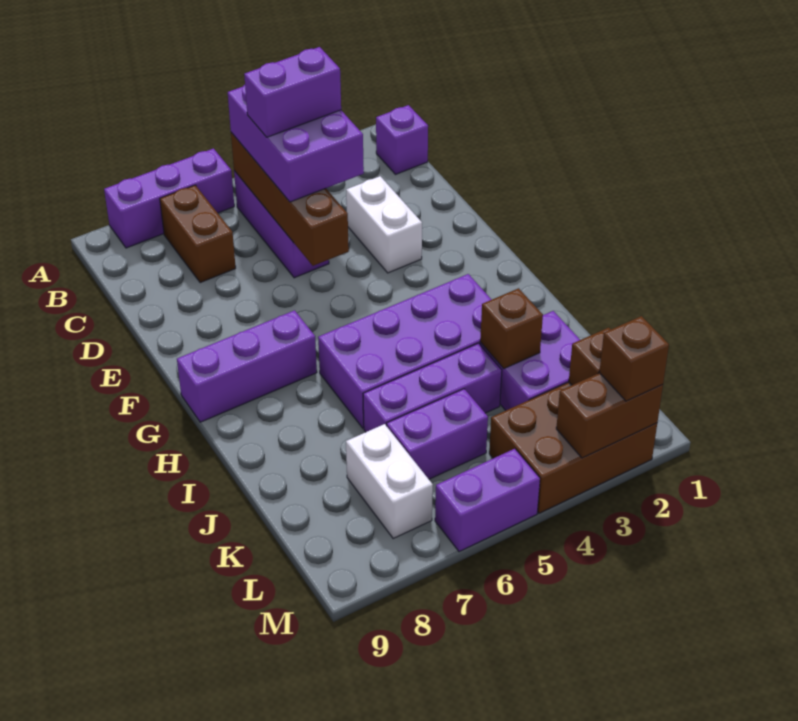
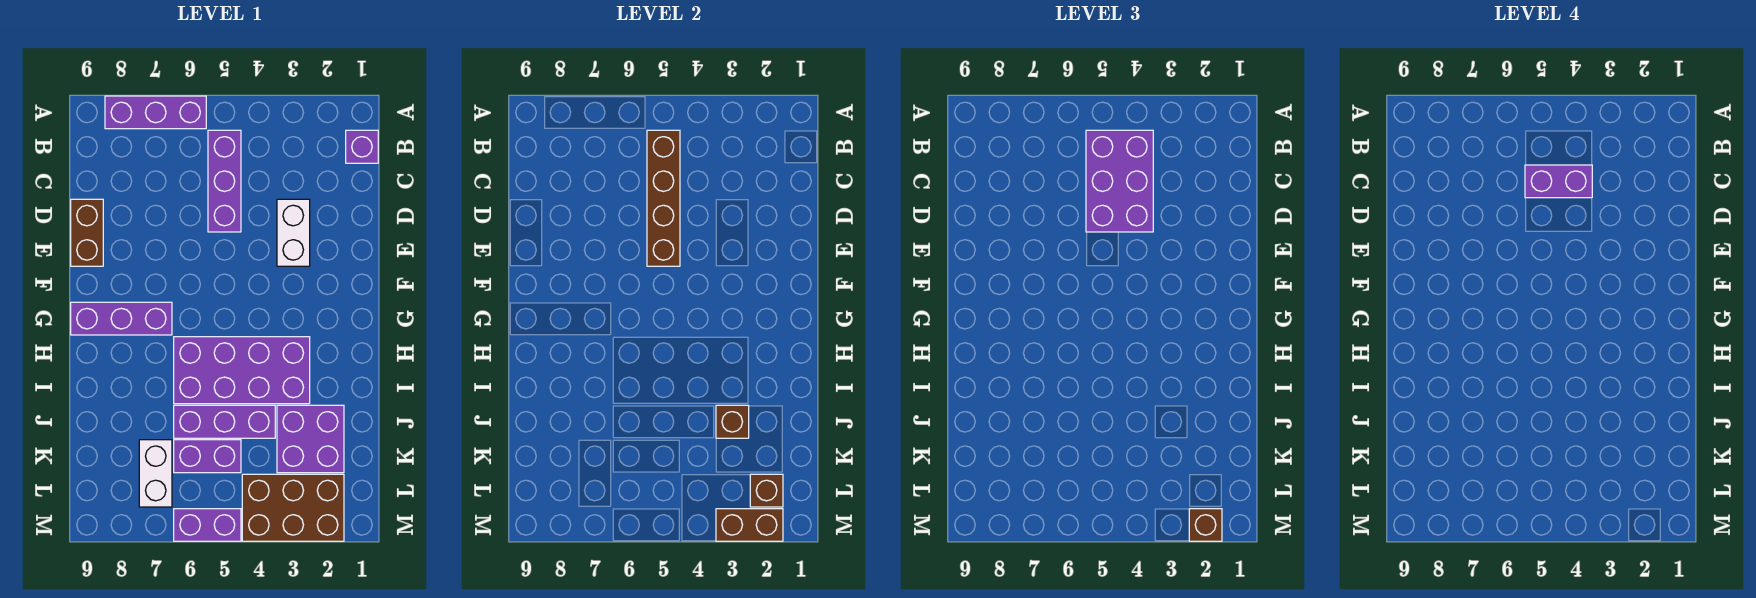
brown 1x2 brick [160,185,236,283] -> brown 1x2 brick moved to [71,199,103,266]

